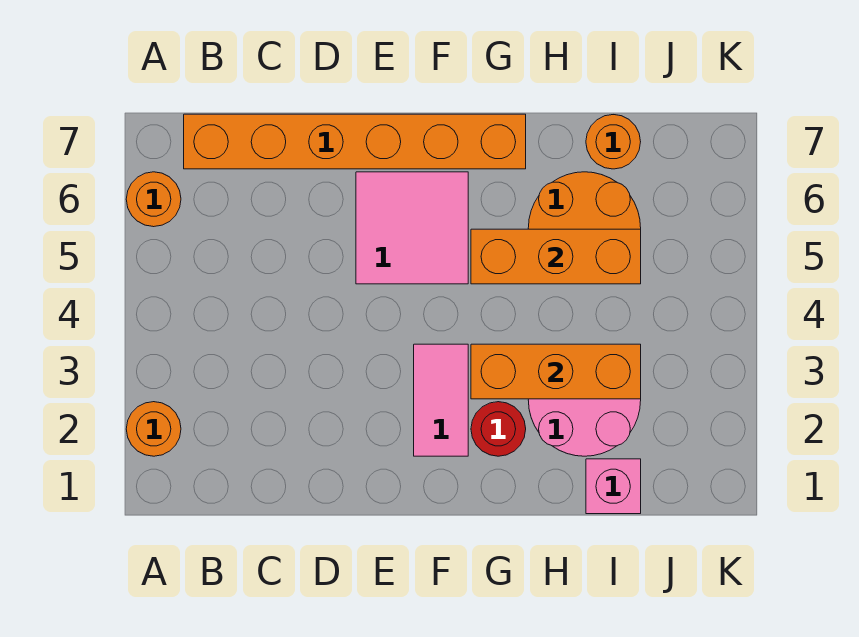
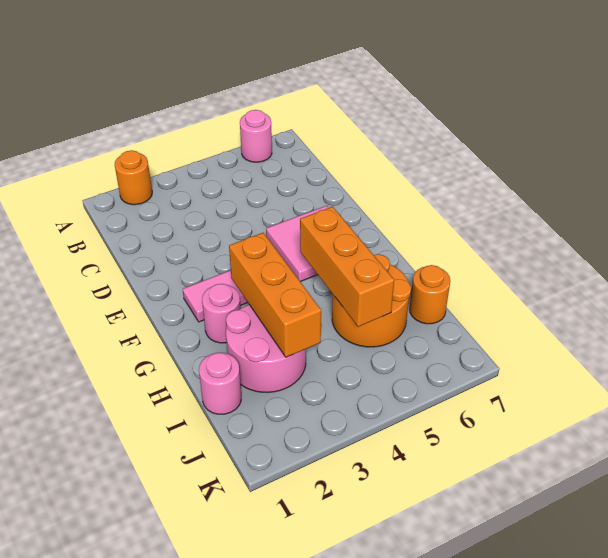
orange 1x1 round brick [126,172,181,227] -> pink 1x1 round brick [240,110,272,162]
orange 1x6 brick [184,114,526,169] -> none
red 1x1 round brick [471,402,526,456] -> pink 1x1 round brick [202,284,241,343]
pink 1x1 brick [586,459,641,514] -> pink 1x1 round brick [199,353,241,414]

